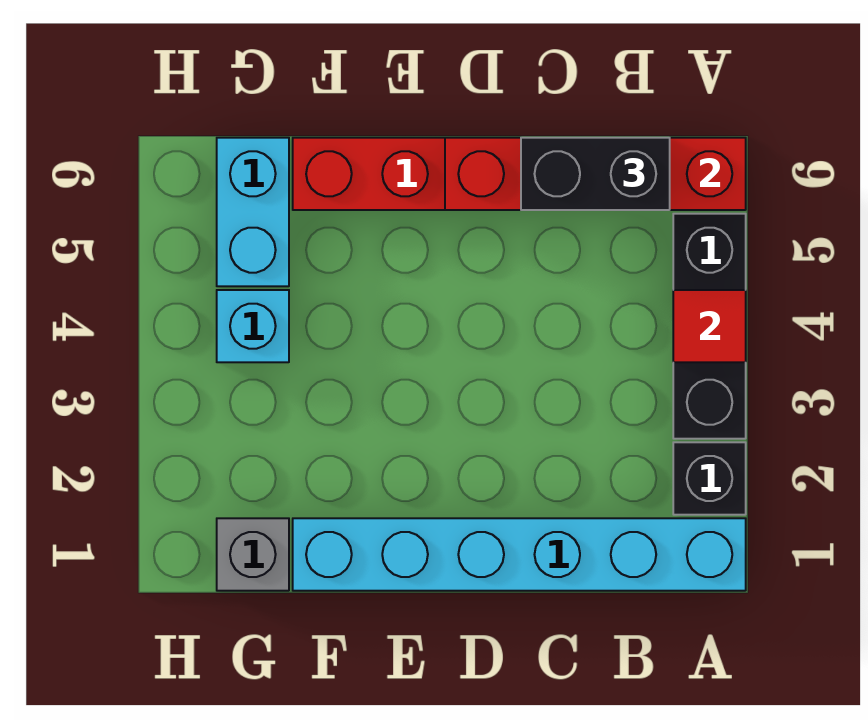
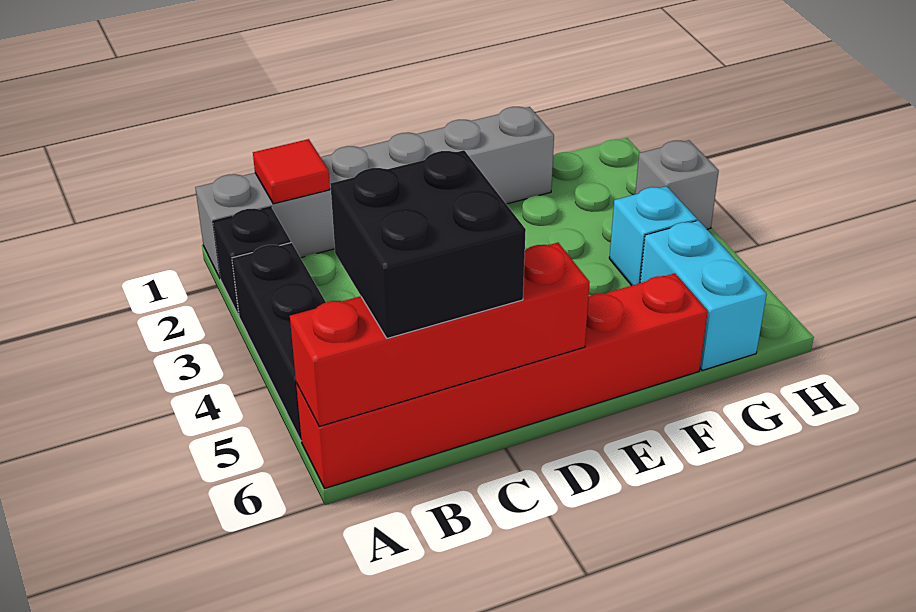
cyan 1x6 brick [293,518,746,591] -> grey 1x6 brick [195,107,554,278]
red 1x1 tile [673,290,746,362] -> red 1x1 tile moved to [253,139,330,204]
black 1x2 brick [521,138,670,210] -> black 2x2 brick [330,150,526,338]
grey 1x1 brick [217,518,289,591] -> grey 1x1 brick moved to [635,140,719,229]

